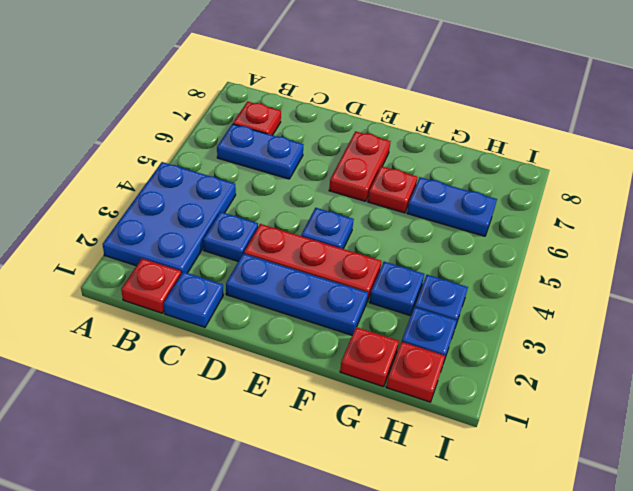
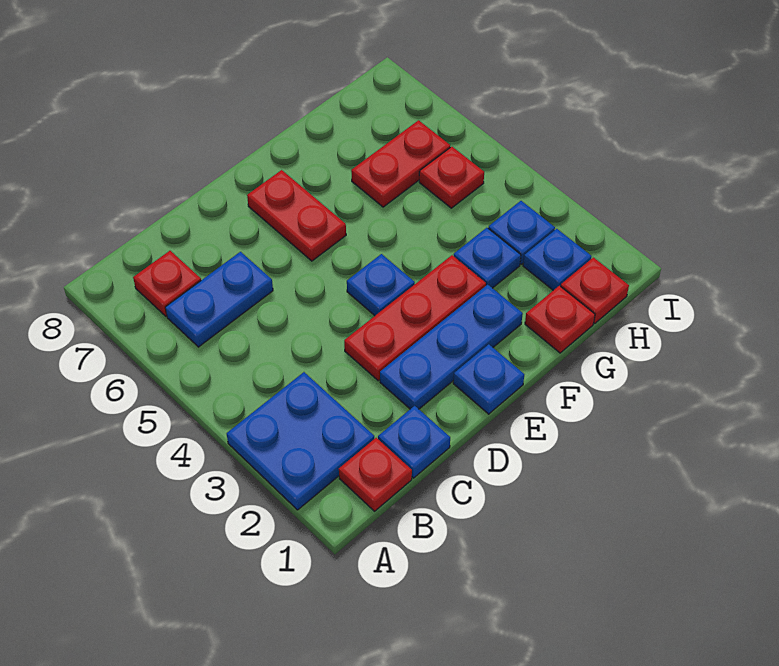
blue 2x3 plate [103,162,236,274] -> blue 2x2 plate [227,372,374,510]
blue 1x1 plate [203,212,258,261] -> blue 1x1 plate moved to [453,344,524,414]
red 1x1 plate [368,166,417,213] -> red 1x1 plate moved to [419,147,484,208]
blue 1x2 plate [407,177,497,236] -> red 1x2 plate [351,120,450,207]

